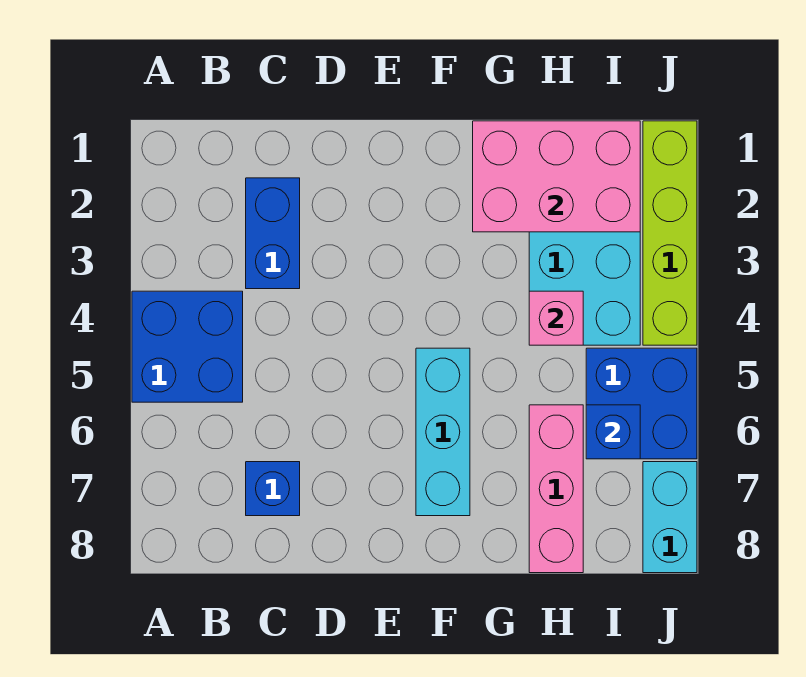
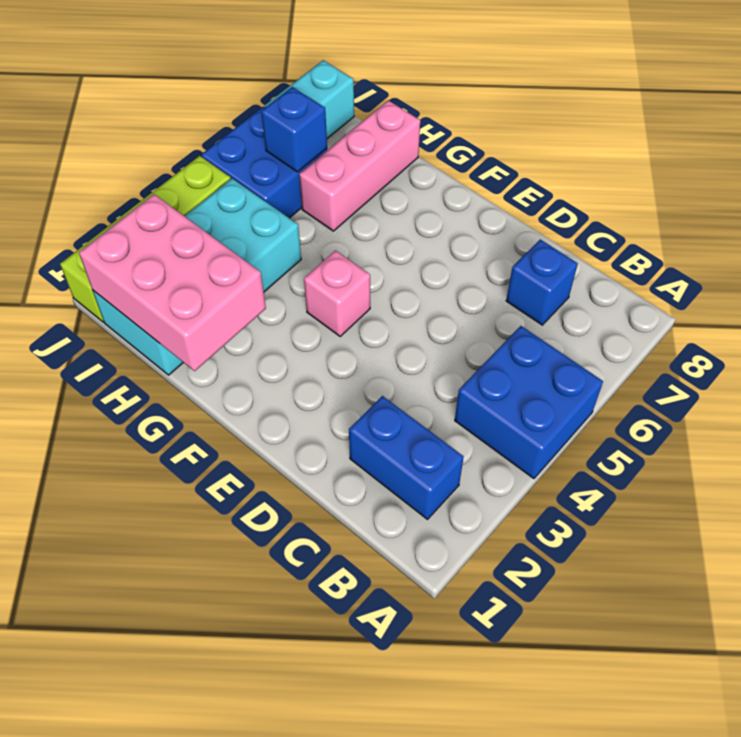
blue 1x2 brick [246,178,300,289] -> blue 1x2 brick turned to [349,396,464,519]
cyan 1x3 brick [416,348,470,516] -> none
pink 1x1 brick [529,291,583,345] -> pink 1x1 brick moved to [304,251,370,336]

